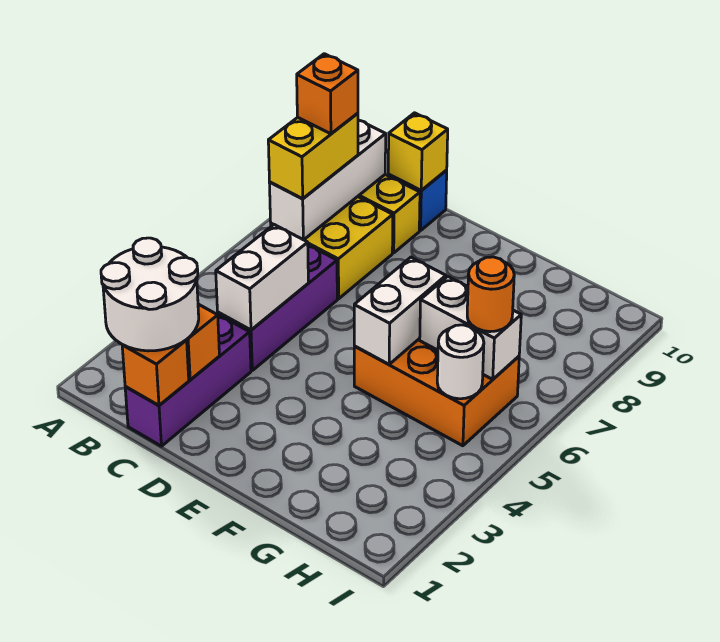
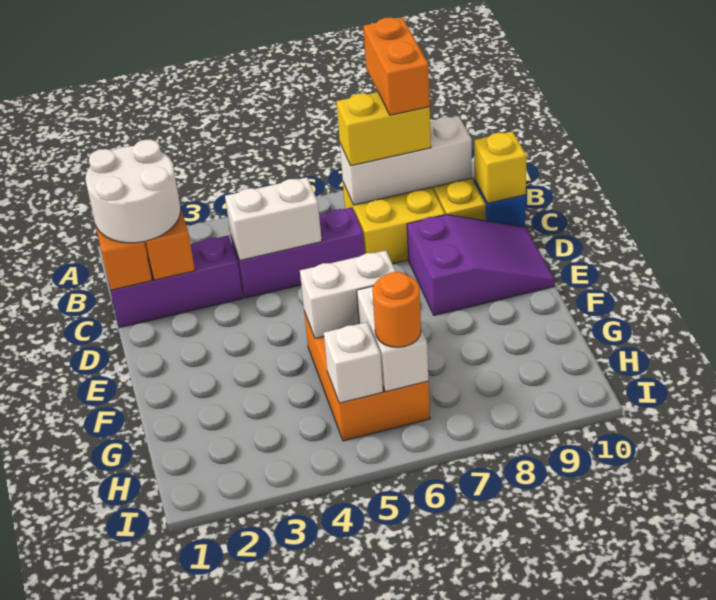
orange 1x1 brick [297,54,358,134] -> orange 1x2 brick [363,17,430,115]
none -> purple 2x3 slope [407,215,555,315]
white 1x1 round brick [437,325,484,399] -> white 1x1 brick [324,322,383,403]

